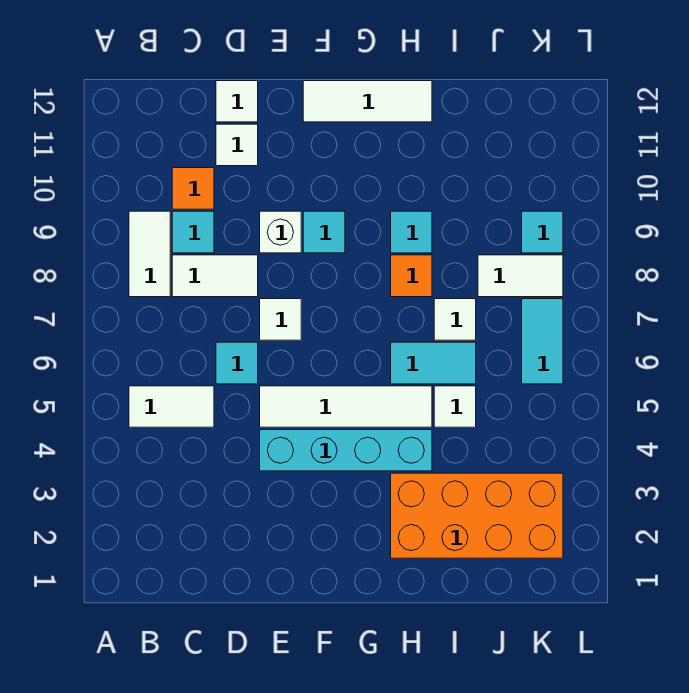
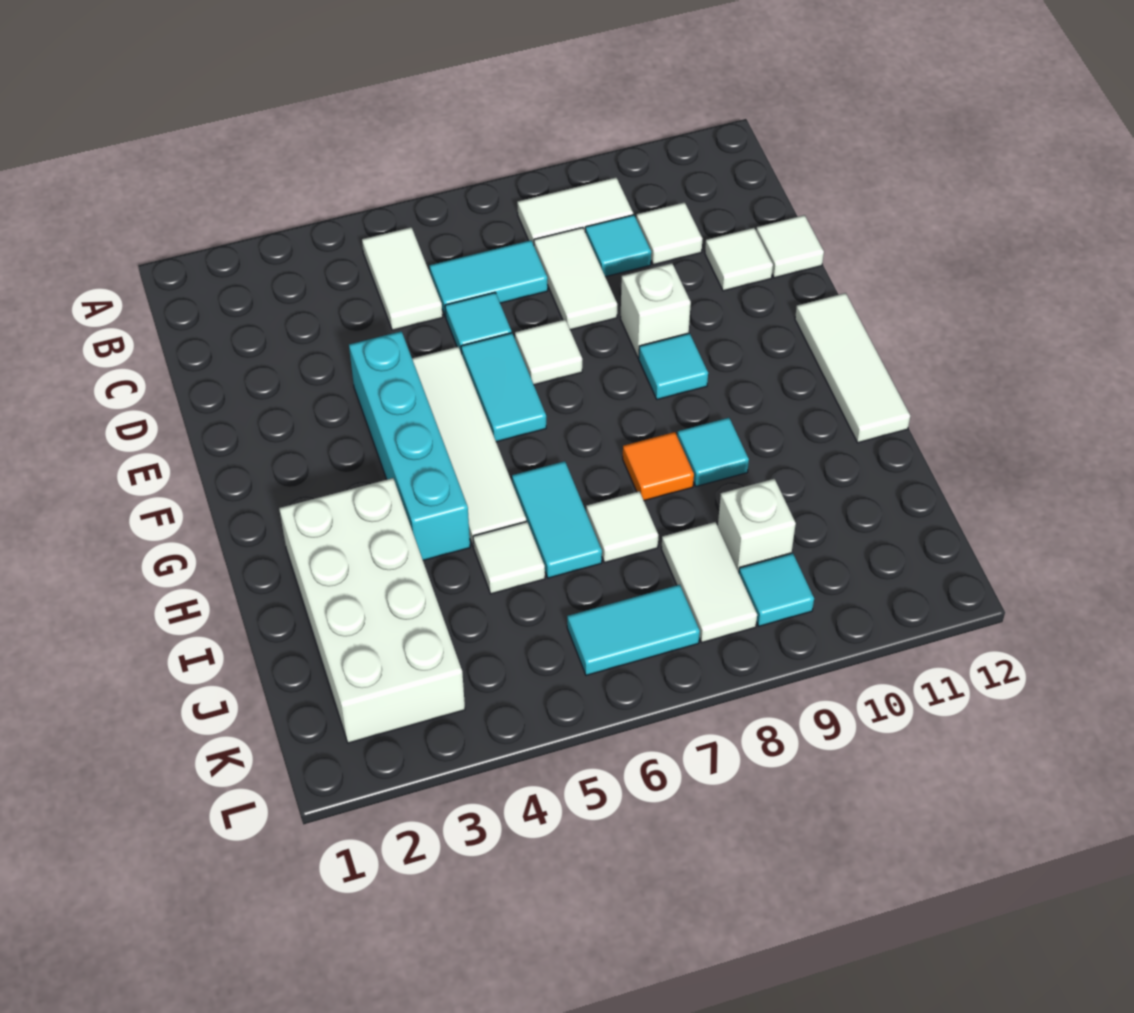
none -> cyan 1x2 tile [430,240,548,317]
orange 1x1 tile [172,168,214,209] -> white 1x1 tile [636,202,702,265]
none -> cyan 1x2 tile [461,333,546,442]
orange 2x4 brick [391,473,563,558] -> white 2x4 brick [279,478,465,743]
none -> white 1x1 brick [718,479,796,573]

